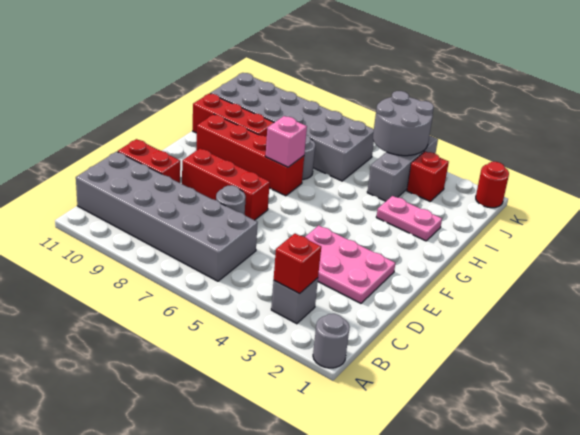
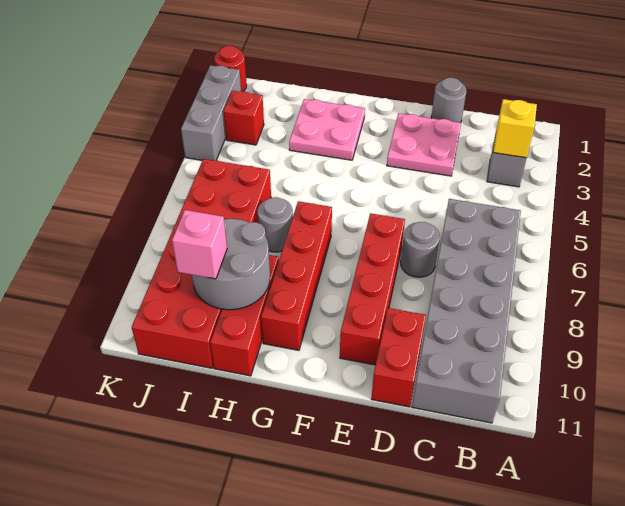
grey 1x1 round brick [313,314,350,368] -> grey 1x1 round brick moved to [431,78,466,123]
red 1x1 brick [274,234,321,294] -> yellow 1x1 brick [493,99,537,158]
pink 2x3 plate [305,225,395,303] -> pink 2x2 plate [387,113,461,176]
red 1x3 brick [182,148,270,220] -> red 1x4 brick [340,213,405,365]
pink 1x1 brick [266,116,307,167] -> pink 1x1 brick moved to [172,210,227,279]
pink 1x2 plate [376,196,442,241] -> pink 2x2 plate [289,99,365,160]
grey 1x3 brick [367,135,438,201] -> grey 1x3 brick turned to [181,65,241,160]
grey 2x6 brick [210,73,374,181] -> red 2x6 brick [132,159,271,368]
grey 2x2 round brick [373,91,434,156] -> grey 2x2 round brick moved to [192,219,270,310]

